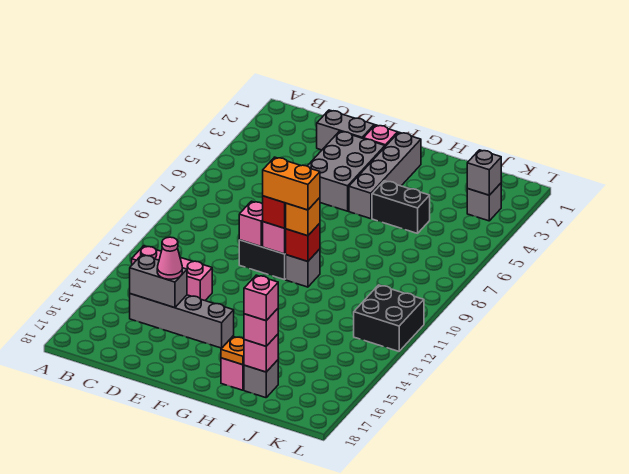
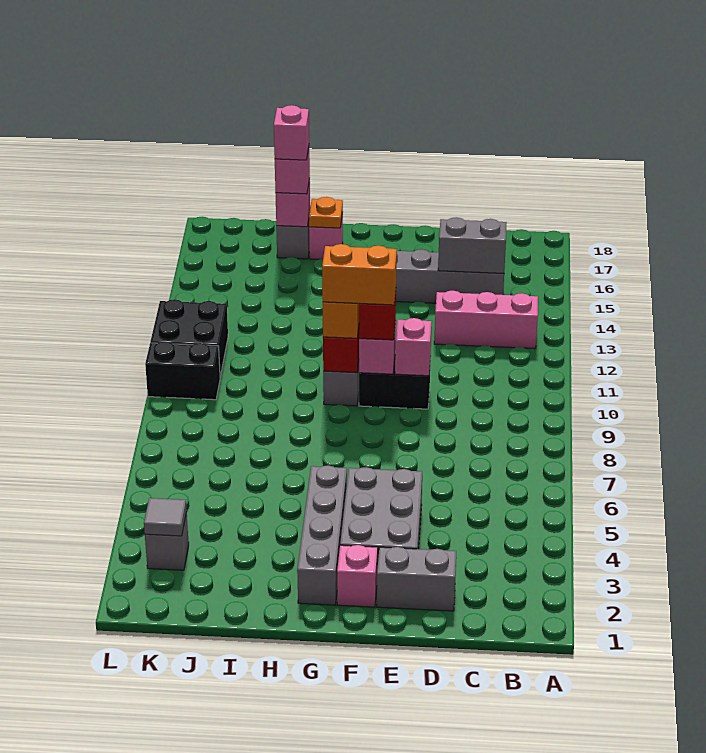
pink 1x1 cone [157,237,182,279] -> none
black 1x2 brick [372,181,430,233] -> black 1x2 brick moved to [145,342,220,400]
grey 1x1 brick [467,150,501,195] -> grey 1x1 tile [144,498,187,536]

